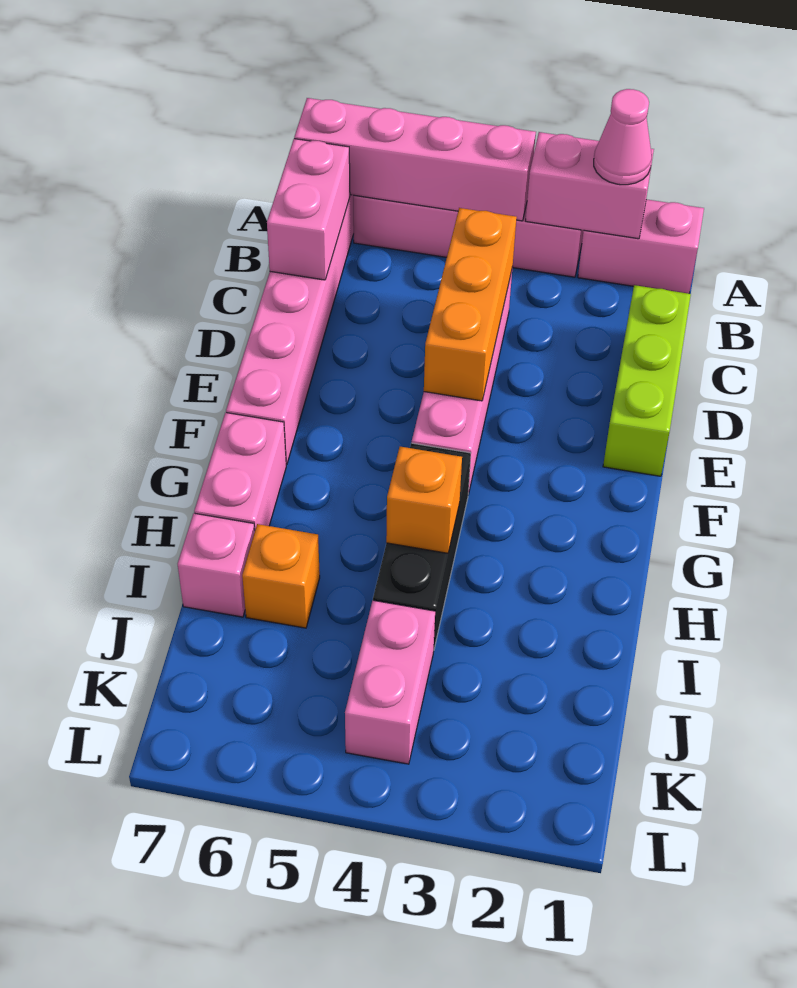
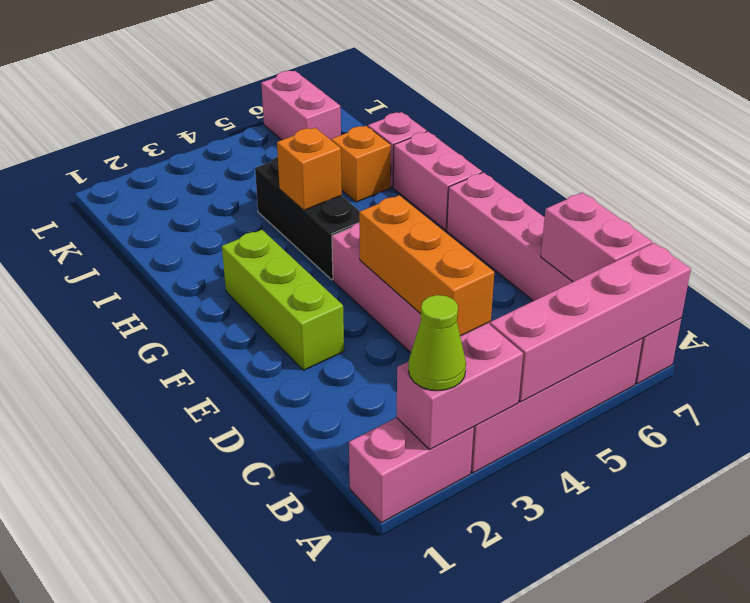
pink 1x1 cone [594,89,652,185] -> lime 1x1 cone [409,295,466,391]
lime 1x3 brick [603,285,691,476] -> lime 1x3 brick moved to [222,230,344,370]
pink 1x2 brick [345,600,435,764] -> pink 1x2 brick moved to [261,71,341,140]

